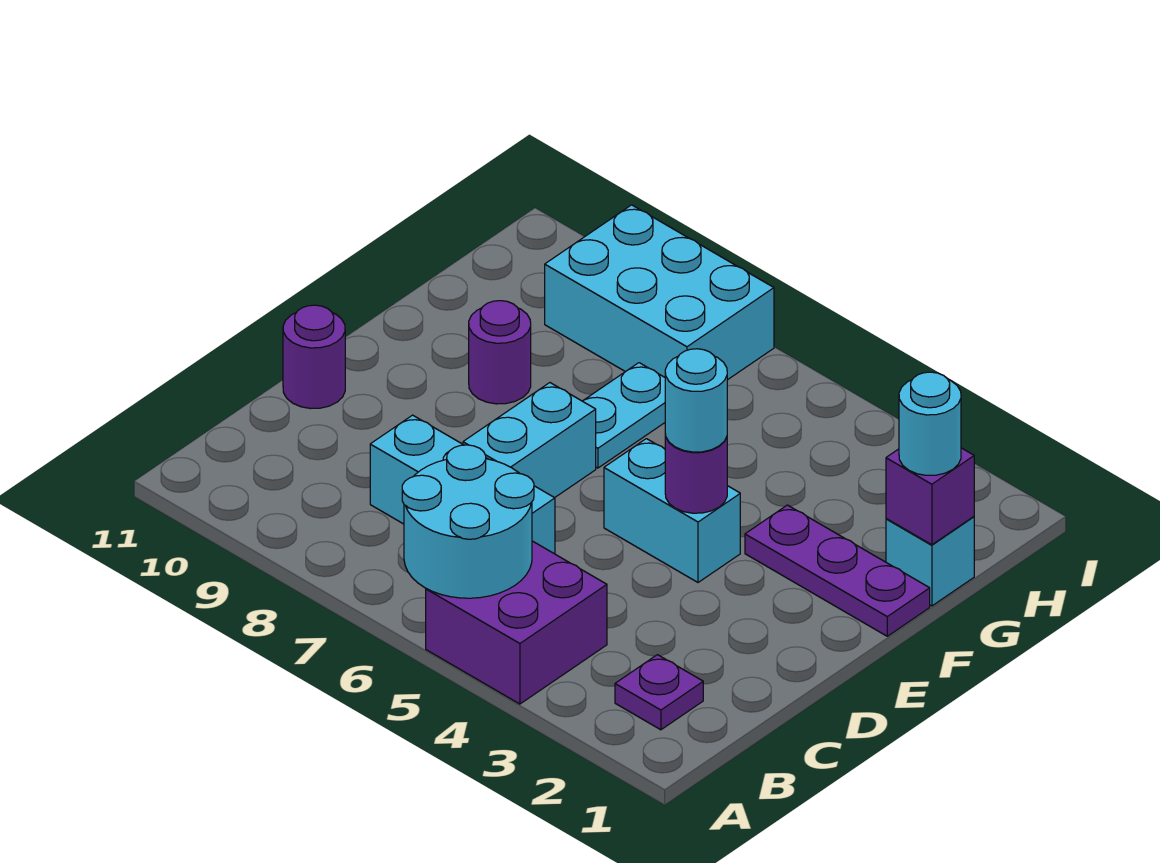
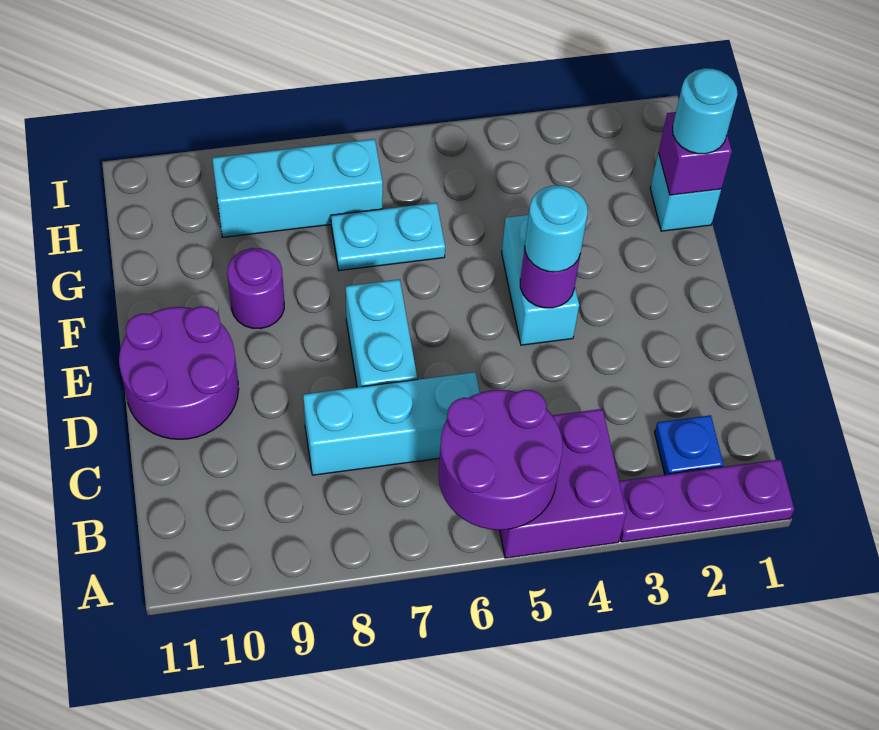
cyan 2x2 round brick [402,445,534,598] -> purple 2x2 round brick [438,390,563,530]
purple 1x1 plate [615,655,703,730] -> blue 1x1 plate [655,415,723,475]
purple 1x1 round brick [283,305,345,409] -> purple 2x2 round brick [119,306,239,439]
cyan 1x2 brick [604,439,740,582] -> cyan 1x2 brick turned to [502,215,579,345]
purple 1x3 plate [745,505,930,636] -> purple 1x3 plate moved to [619,459,794,542]
cyan 1x2 plate [583,363,665,468] -> cyan 1x2 plate turned to [331,203,445,271]
cyan 2x3 brick [545,205,774,380] -> cyan 1x3 brick [212,139,383,237]

